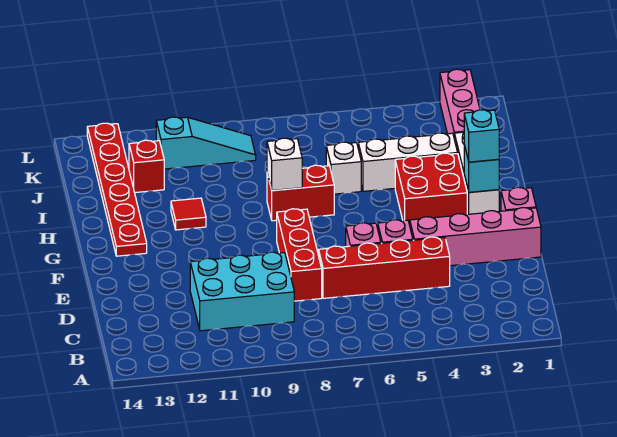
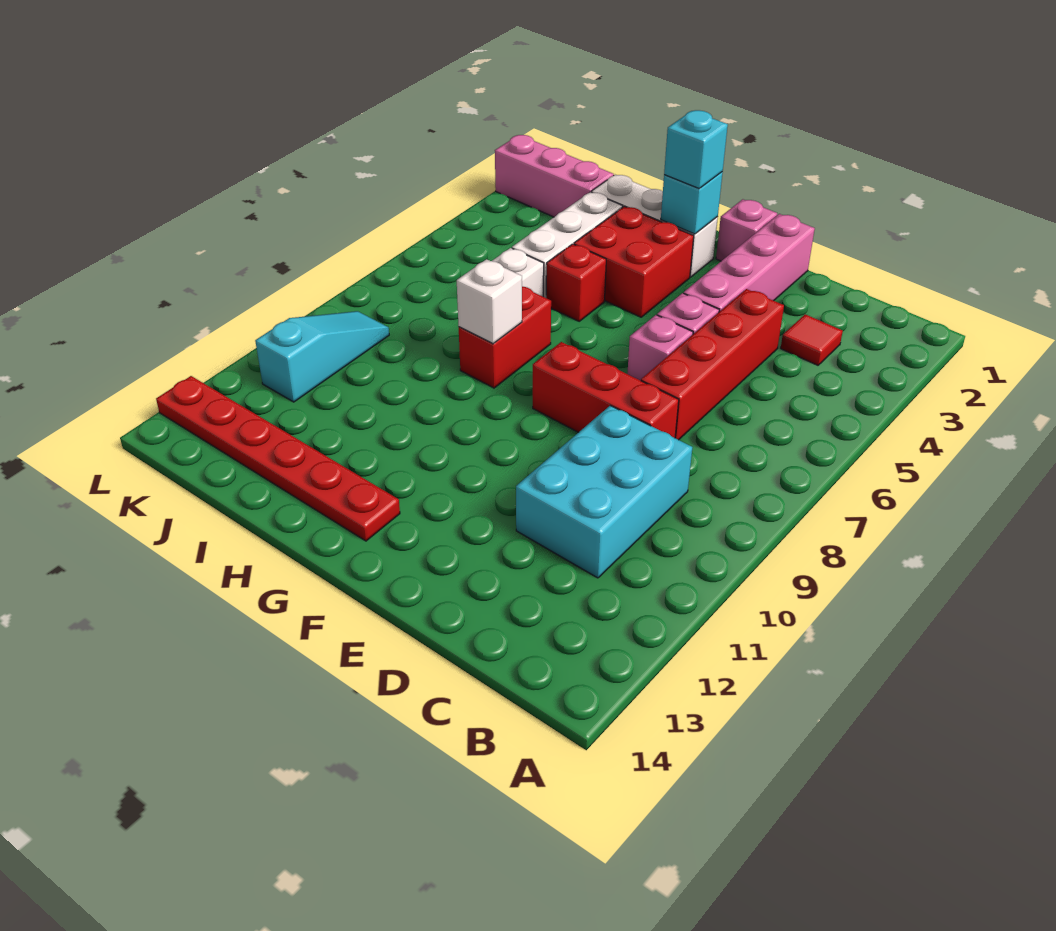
red 1x1 tile [171,198,206,230] -> red 1x1 tile moved to [781,314,843,365]
red 1x1 brick [129,140,164,193] -> red 1x1 brick moved to [546,244,606,321]

